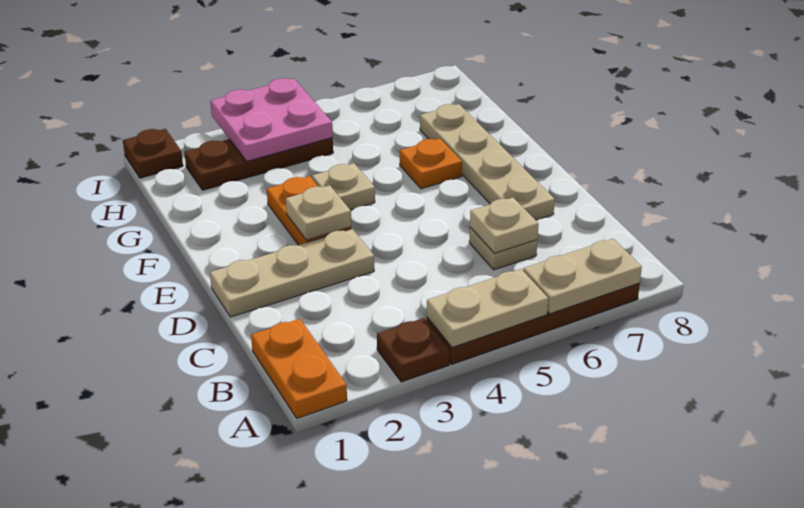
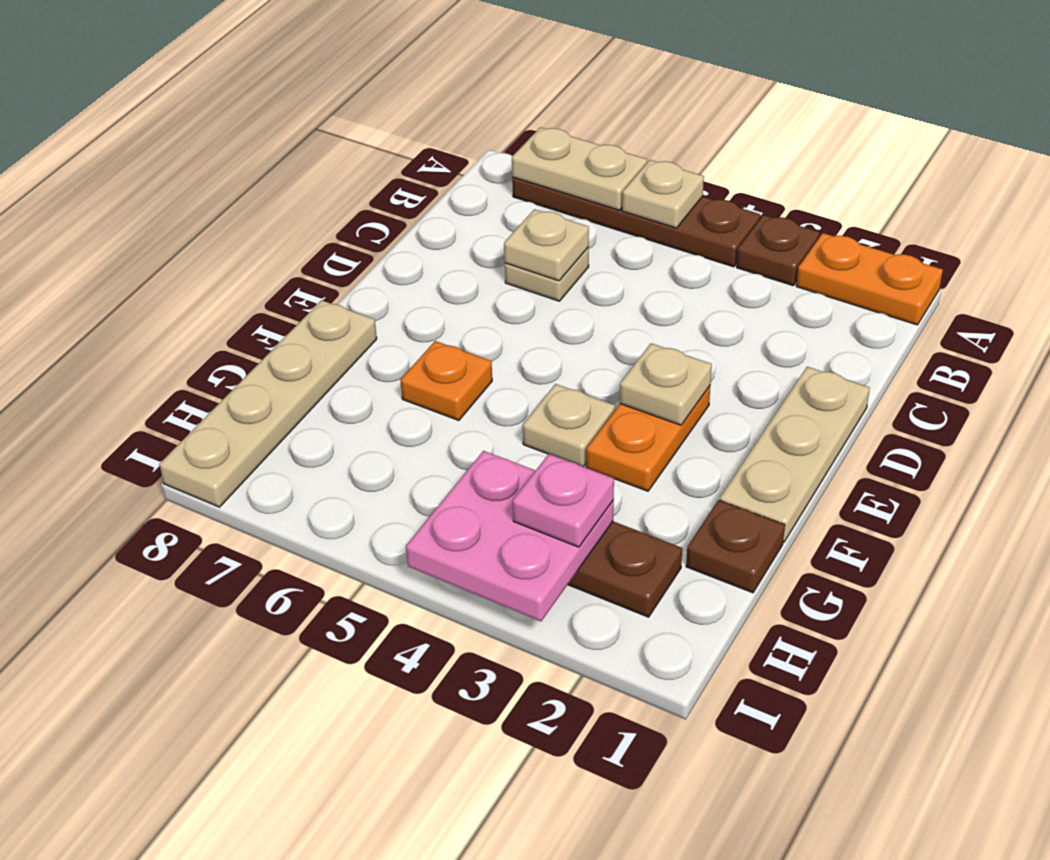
orange 1x2 plate [251,319,347,418] -> orange 1x2 plate turned to [796,233,943,325]
tan 1x2 plate [427,269,548,347] -> tan 1x1 plate [622,160,704,228]
tan 1x3 plate [210,229,374,317] -> tan 1x3 plate turned to [720,367,870,542]
tan 1x4 plate [420,104,555,220] -> tan 1x4 plate moved to [159,300,377,507]
none -> pink 1x1 plate [513,454,614,547]
brown 1x1 plate [123,129,183,178] -> brown 1x1 plate moved to [686,500,785,593]

